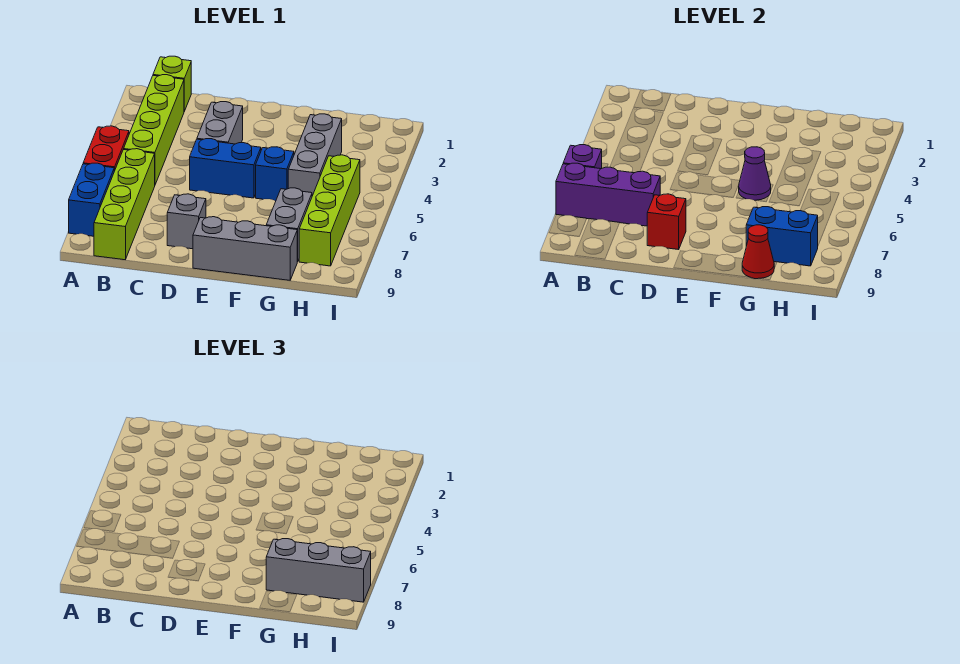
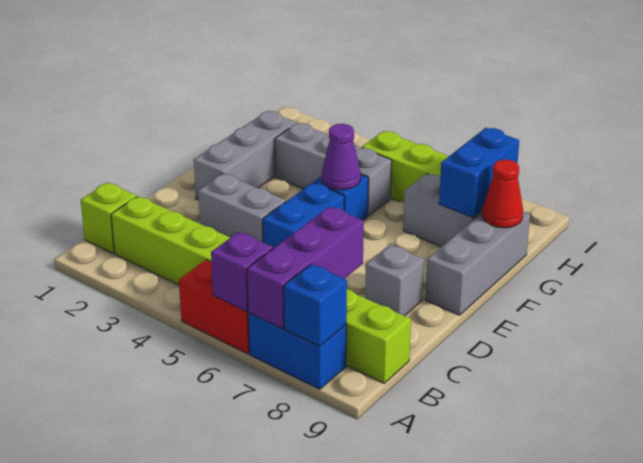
none -> blue 1x1 brick [284,264,347,346]
red 1x1 brick [647,194,686,250] -> none
grey 1x3 brick [266,539,371,602] -> grey 1x3 brick moved to [194,111,296,200]

